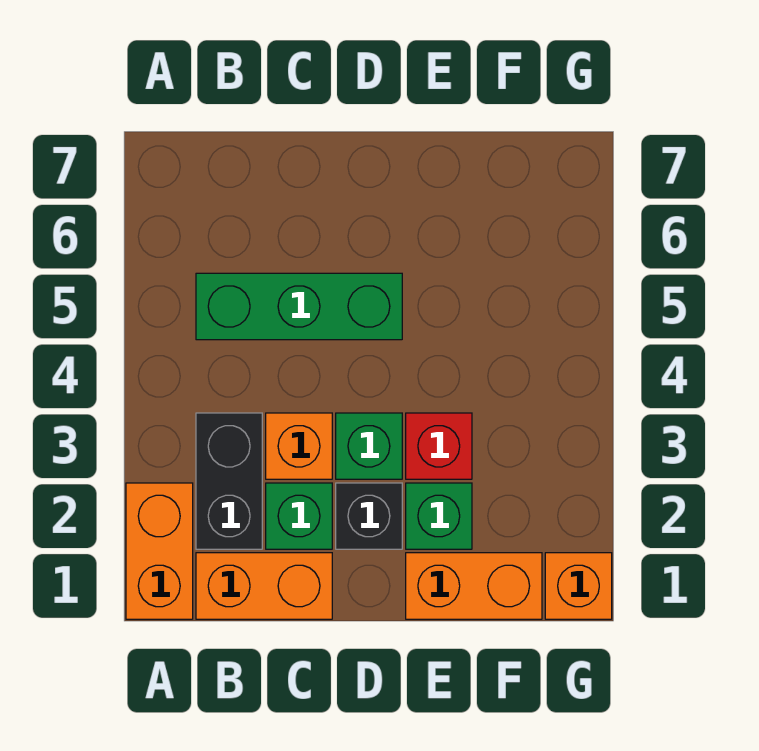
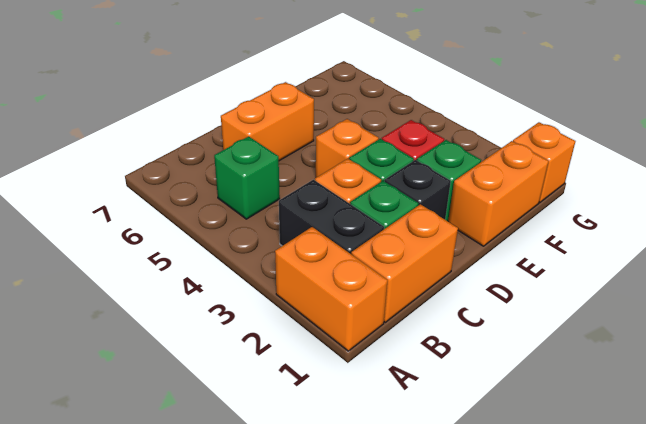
green 1x3 brick [196,273,402,340] -> green 1x1 brick [214,136,280,219]
none -> orange 1x2 brick [221,82,314,161]
none -> orange 1x1 brick [316,119,379,178]

